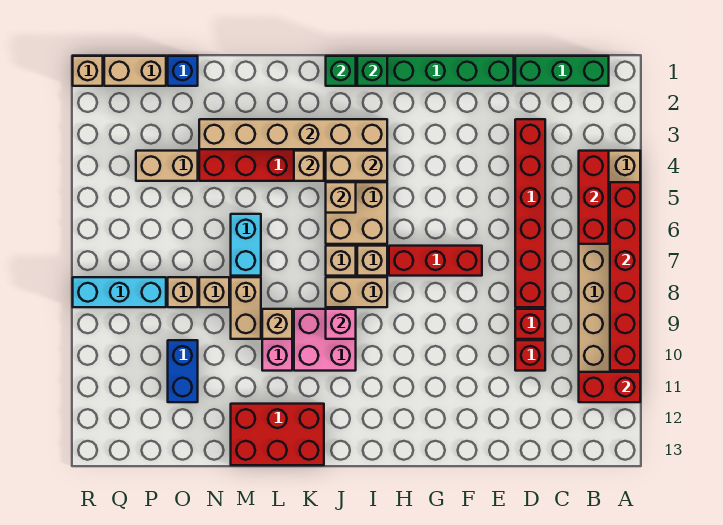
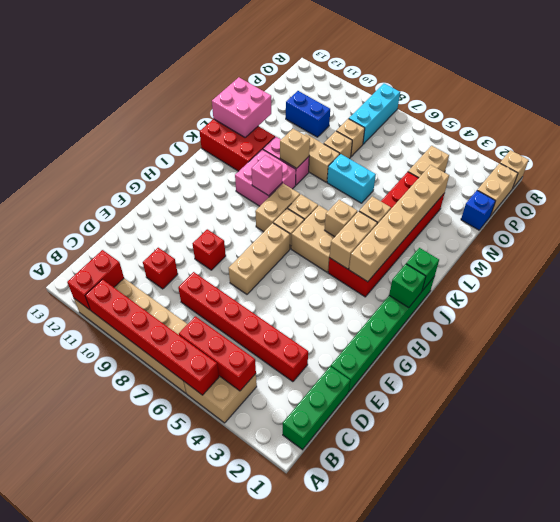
red 1x1 brick [515,309,545,339] -> red 1x1 brick moved to [193,229,226,270]
red 1x3 brick [389,246,482,276] -> tan 1x3 brick [229,223,290,294]
red 2x3 brick [231,404,324,465] -> red 2x3 brick turned to [200,119,275,171]
none -> pink 2x2 brick [212,77,271,137]

